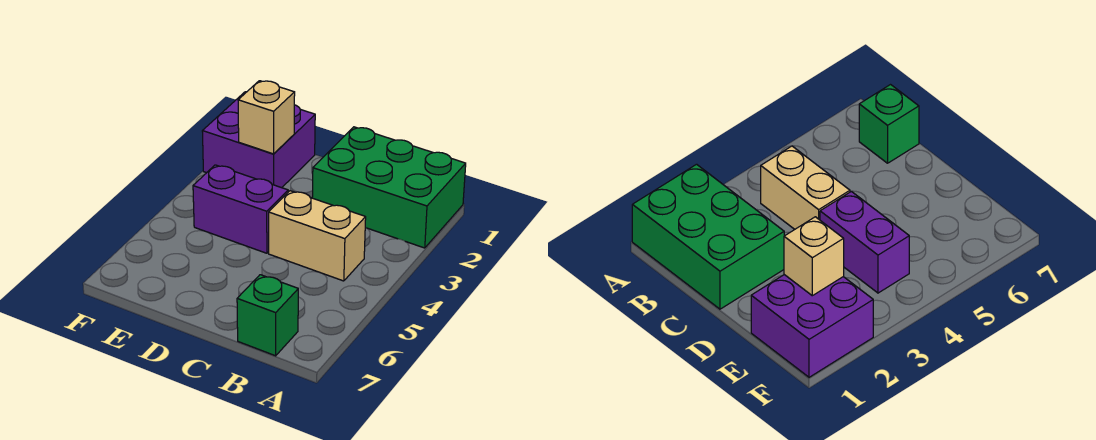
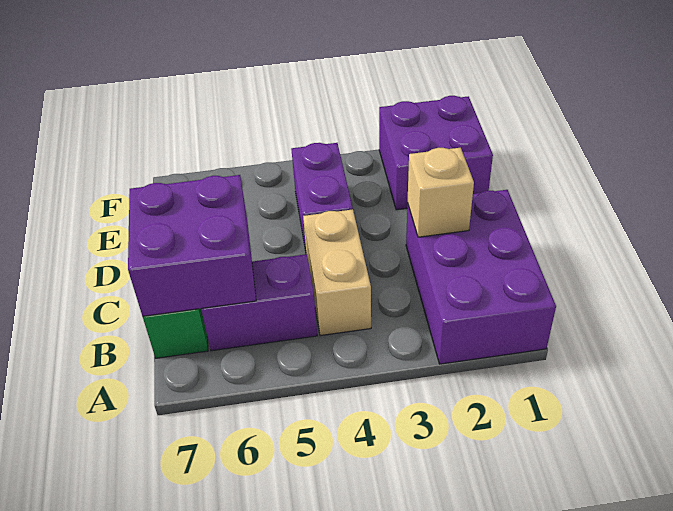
green 2x3 brick [312,127,466,248] -> purple 2x3 brick [406,190,556,364]
none -> purple 1x2 brick [201,254,317,351]
none -> purple 2x2 brick [128,175,256,316]
tan 1x1 brick [238,81,295,154] -> tan 1x1 brick moved to [408,148,474,237]

